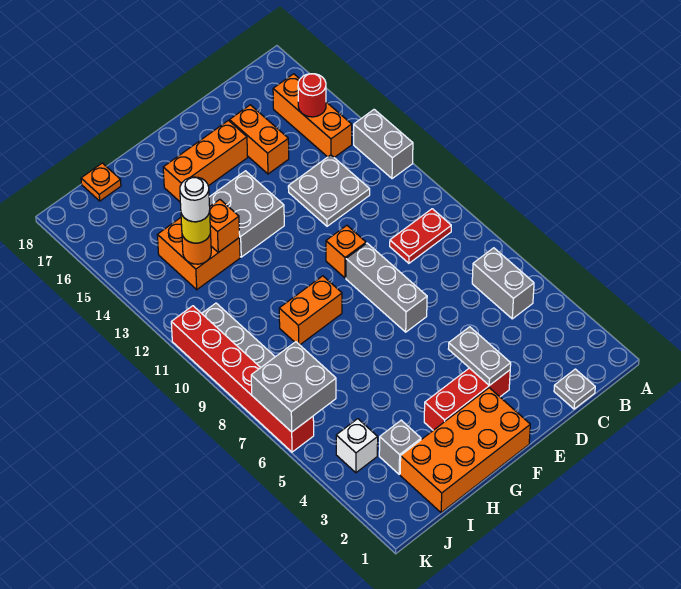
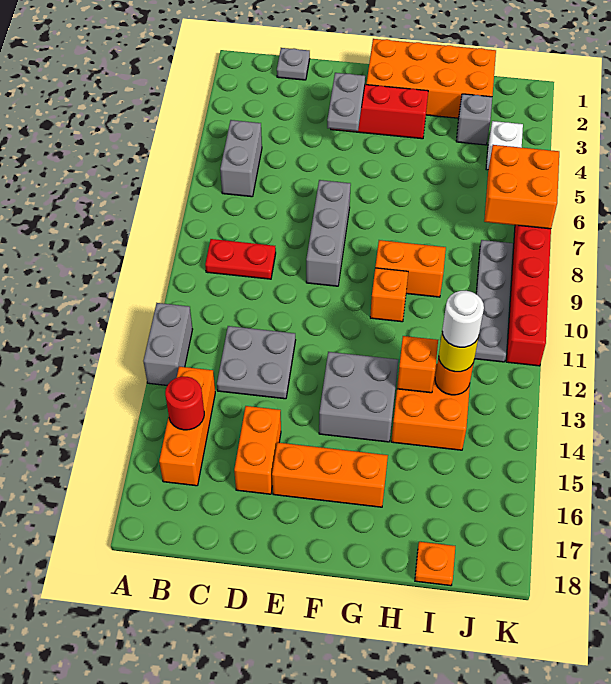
orange 1x1 brick [326,225,366,278] -> orange 1x1 brick moved to [370,268,408,322]
grey 2x2 brick [251,342,336,432] -> orange 2x2 brick [484,145,559,229]

